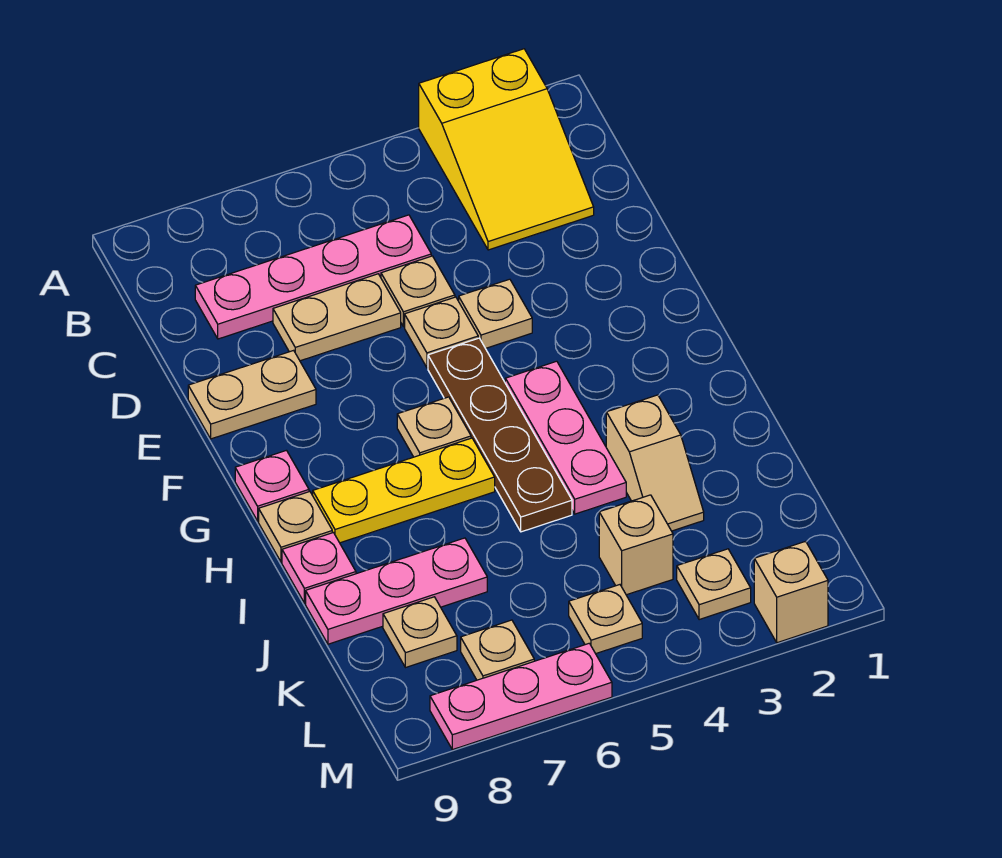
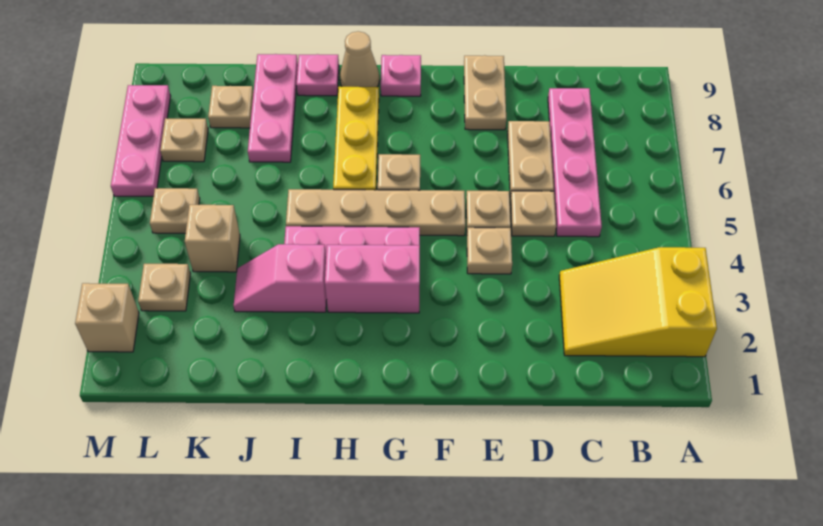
brown 1x4 plate [428,338,572,532] -> tan 1x4 plate [286,189,465,236]
none -> pink 1x2 brick [325,245,420,313]
tan 1x1 plate [259,492,332,562] -> tan 1x1 cone [340,31,379,87]
tan 1x2 slope [606,395,704,531] -> pink 1x2 slope [234,244,327,312]

